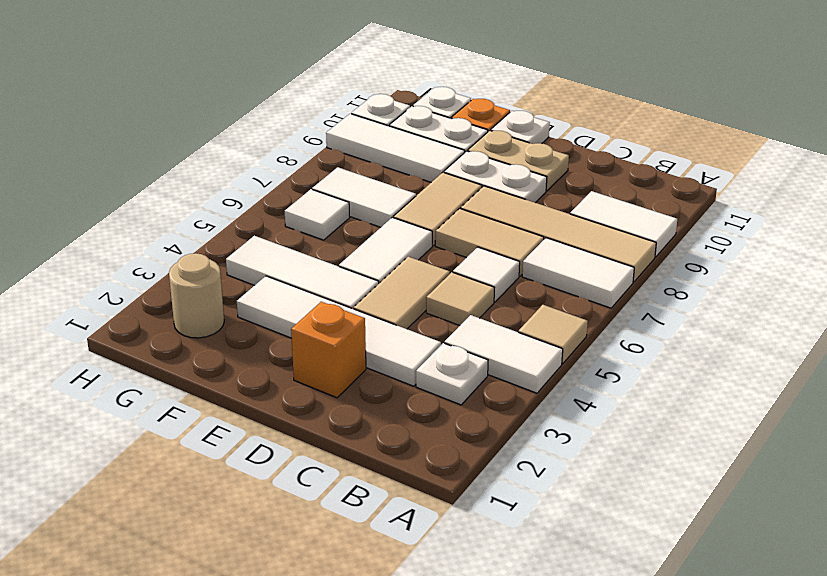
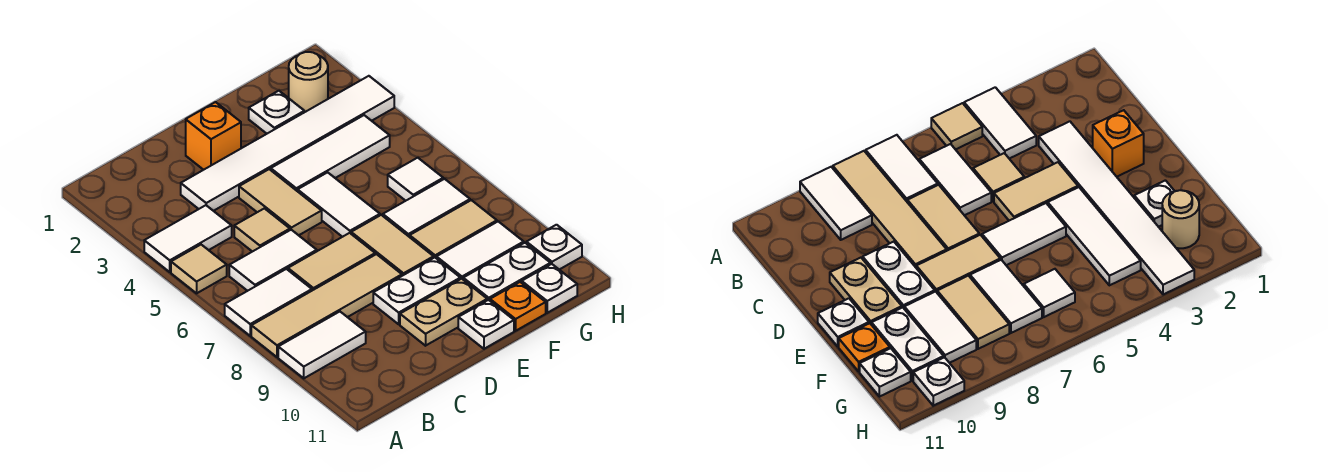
white 1x1 plate [416,343,488,405] -> white 1x1 plate moved to [249,91,304,134]
white 1x4 tile [237,276,441,386] -> white 1x6 tile [181,76,394,211]
white 1x1 tile [453,247,520,302] -> white 1x2 tile [229,230,317,291]
none -> tan 1x2 tile [410,200,497,258]
white 1x3 tile [326,114,465,182] -> white 1x2 tile [436,222,524,279]

